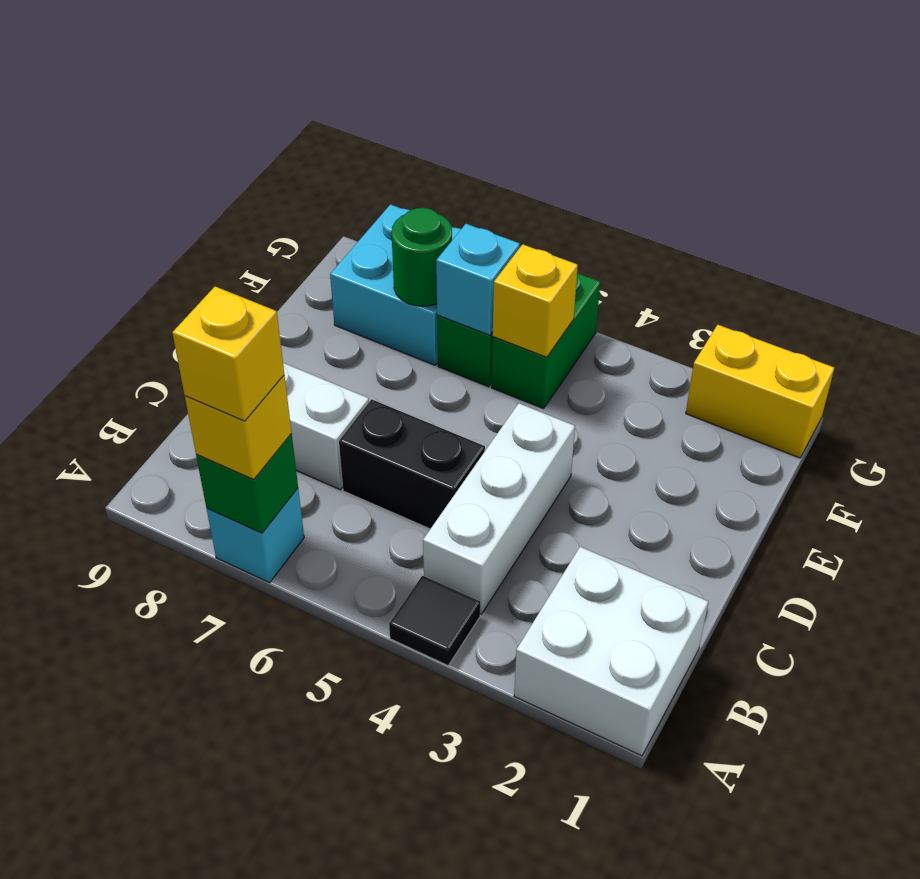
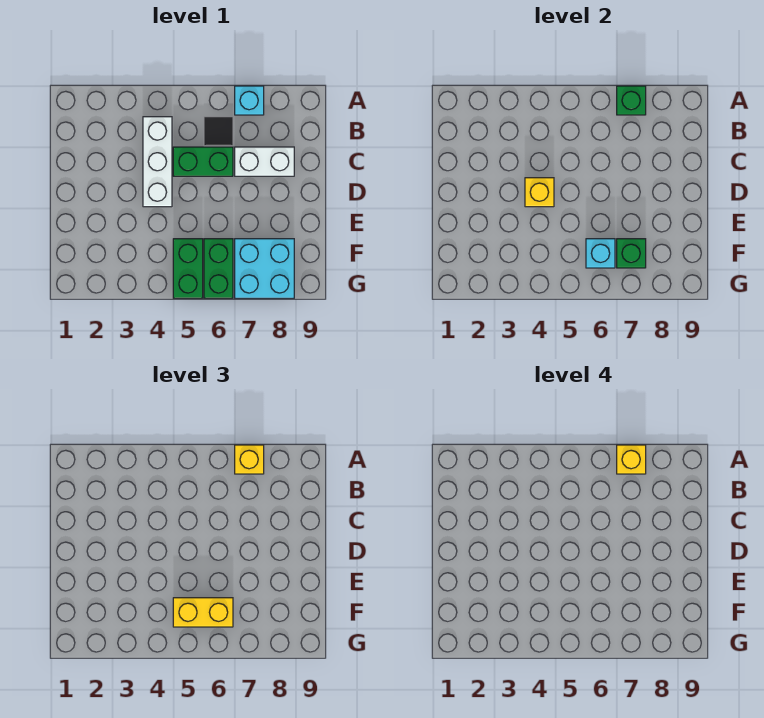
white 2x2 brick [514,547,709,756] -> none
black 1x1 tile [389,576,480,666] -> black 1x1 tile moved to [204,117,233,146]
black 1x2 brick [339,399,485,529] -> green 1x2 brick [173,147,233,176]
yellow 1x1 brick [493,244,578,357] -> yellow 1x1 brick moved to [525,178,554,207]
green 1x1 round brick [392,208,452,306] -> green 1x1 brick [617,239,646,268]
yellow 1x2 brick [686,325,834,458] -> yellow 1x2 brick moved to [173,598,233,627]

